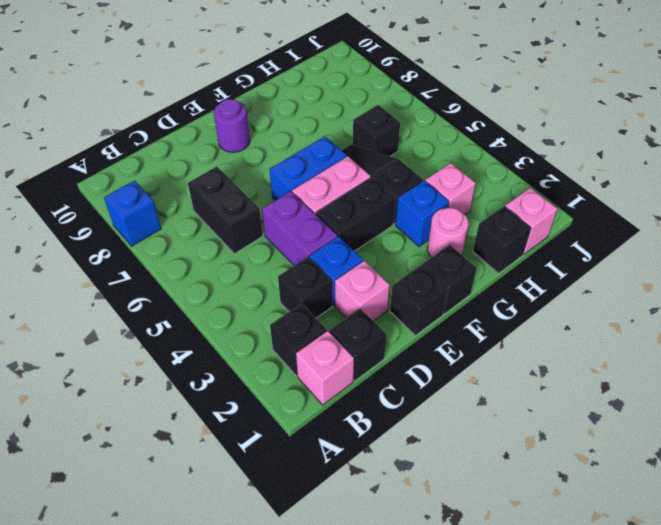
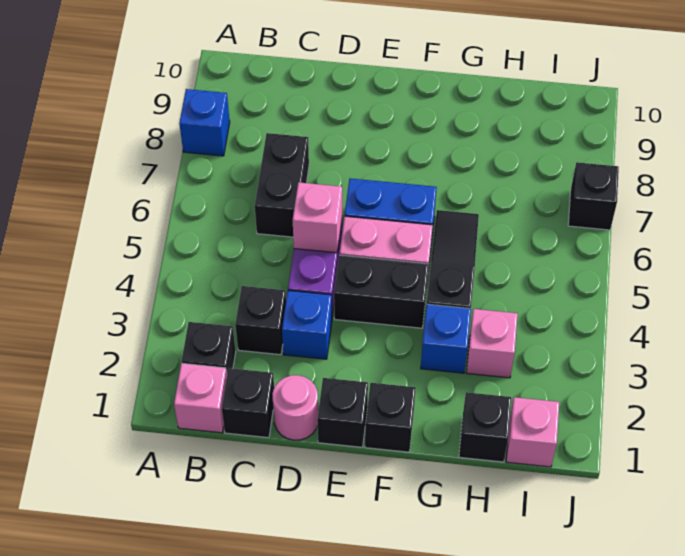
pink 1x1 brick [335,261,390,321] -> pink 1x1 brick moved to [293,182,342,253]
purple 1x1 round brick [214,99,250,152] -> none
pink 1x1 round brick [428,208,468,257] -> pink 1x1 round brick moved to [272,375,318,440]
black 1x1 brick [353,105,400,156] -> black 1x1 brick moved to [568,162,619,230]

